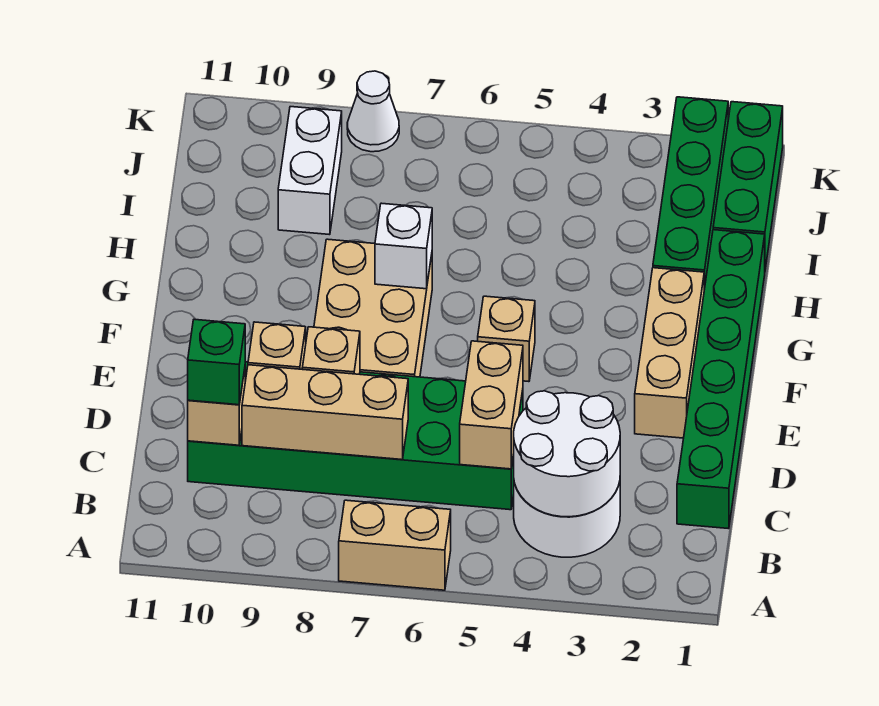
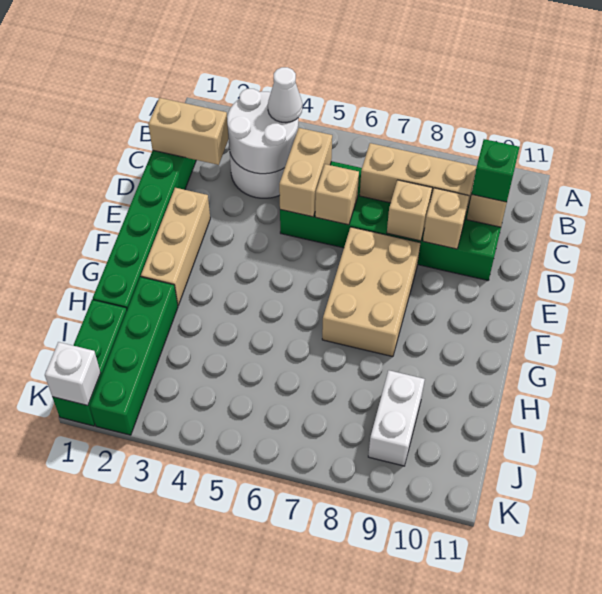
tan 1x2 brick [339,500,451,590] -> tan 1x2 brick moved to [148,98,229,165]
tan 1x1 brick [478,296,535,382] -> tan 1x1 brick moved to [315,164,359,225]
white 1x1 brick [375,203,432,289] -> white 1x1 brick moved to [45,342,100,406]
white 1x1 cone [347,71,399,152] -> white 1x1 cone moved to [268,67,302,123]

